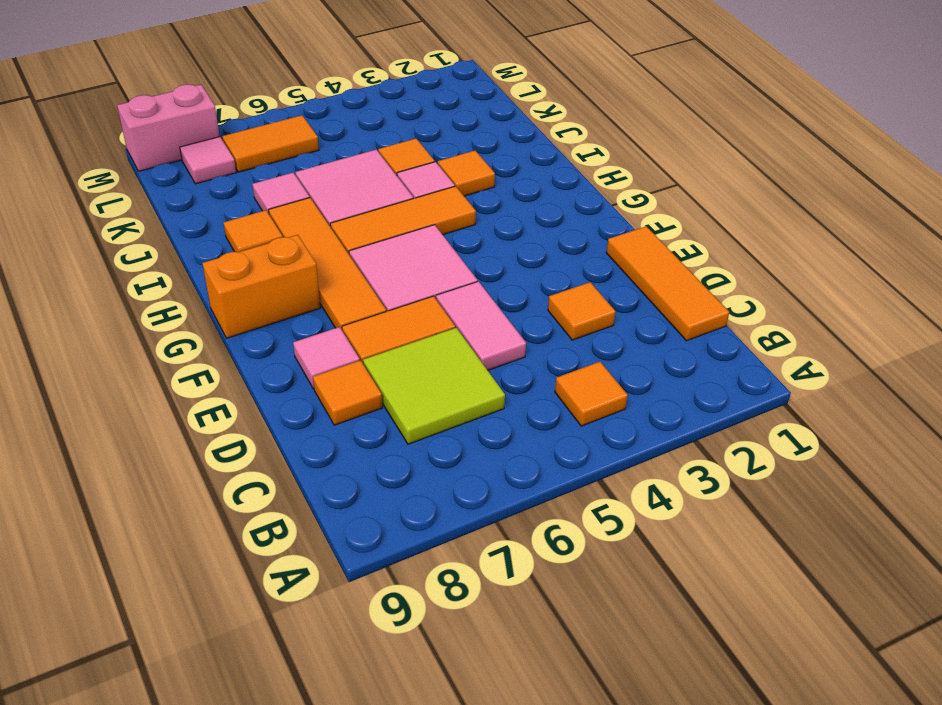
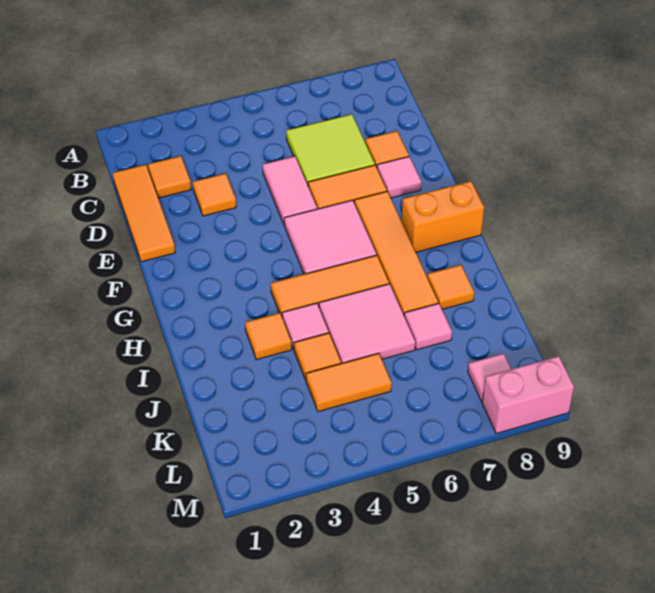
orange 1x1 tile [555,362,628,426] -> orange 1x1 tile moved to [148,156,191,198]
orange 1x2 tile [222,115,319,172] -> orange 1x2 tile moved to [306,353,392,412]

